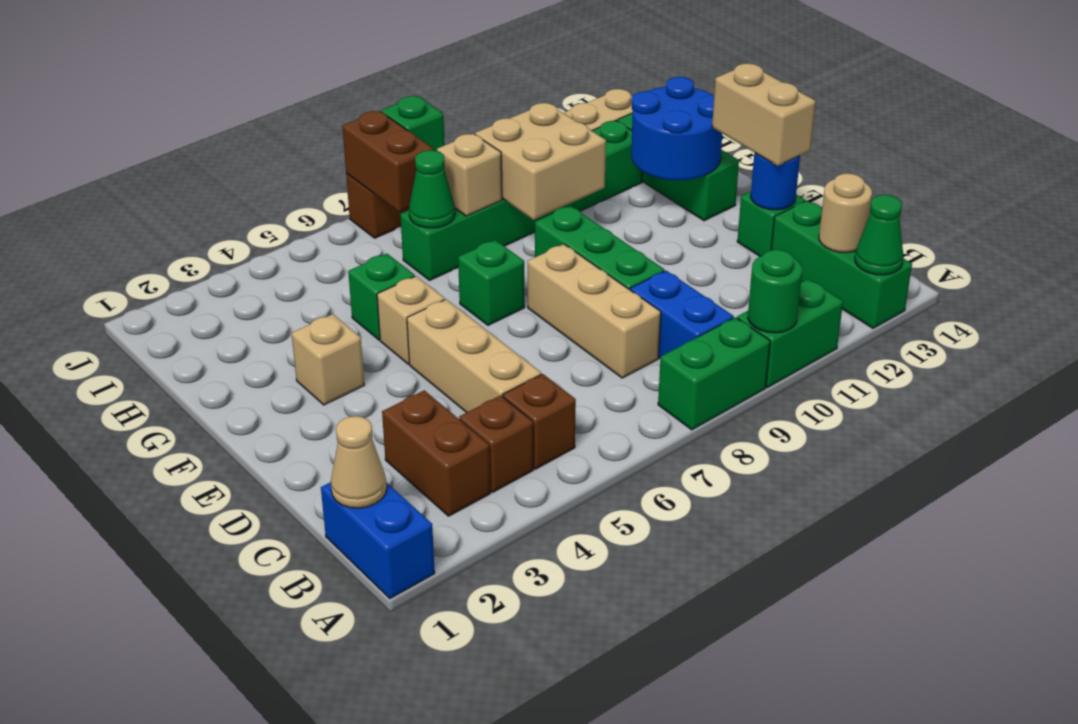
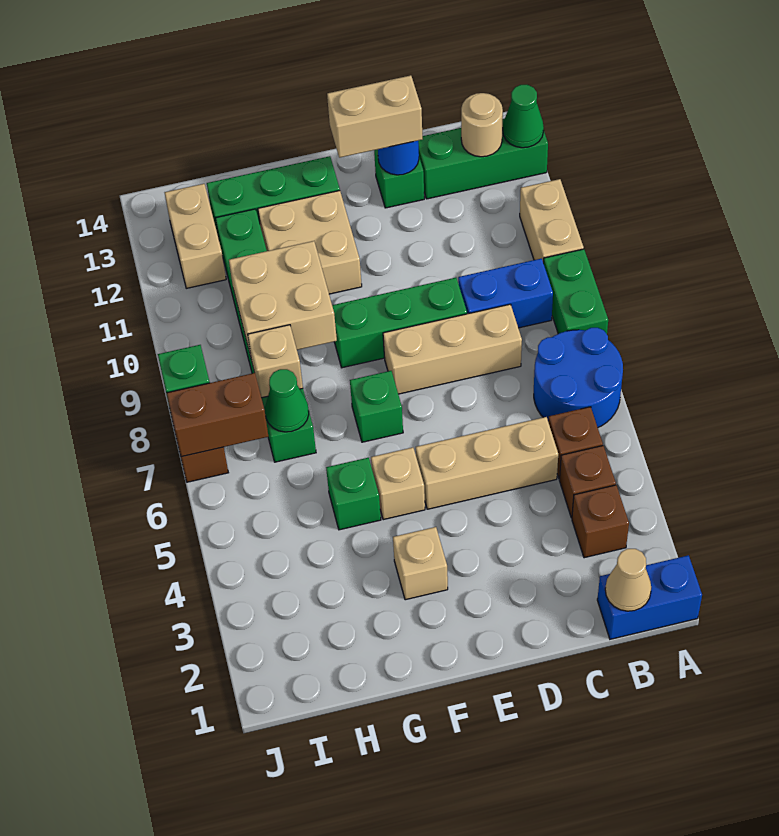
green 1x2 brick [737,279,843,387] -> tan 1x2 brick [520,179,584,263]
green 1x1 round brick [748,250,802,333] -> none
brown 1x2 brick [382,390,490,516] -> brown 1x1 brick [572,485,629,558]
none -> tan 2x2 brick [258,191,362,294]
blue 2x2 round brick [631,77,722,180] -> blue 2x2 round brick moved to [534,328,623,427]

